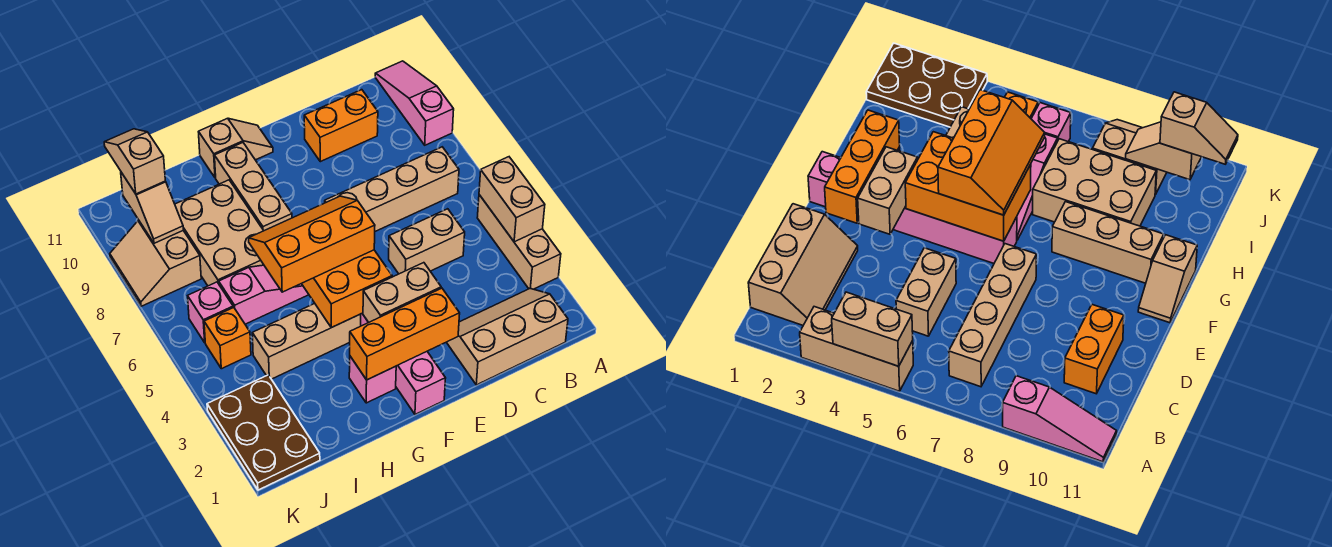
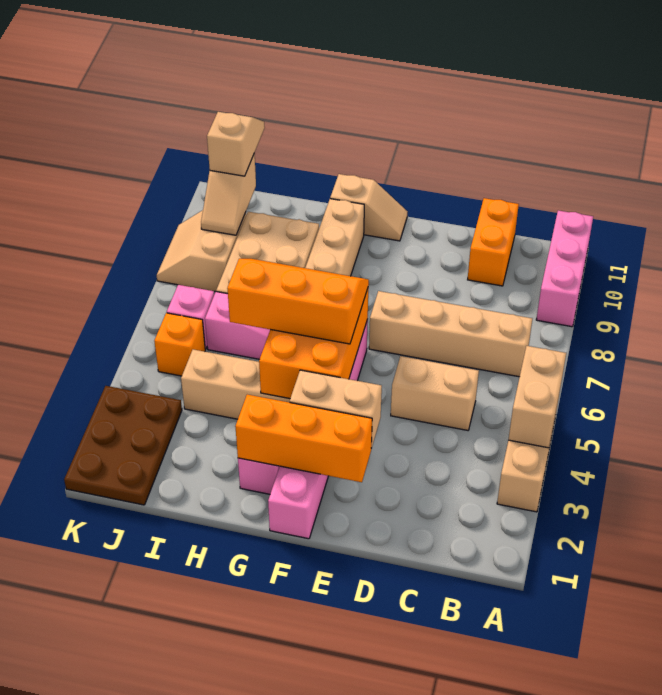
pink 1x3 slope [375,61,454,145] -> pink 1x3 brick [536,210,593,327]
tan 2x3 slope [447,289,568,385] -> none
orange 1x2 brick [304,90,378,162] -> orange 1x2 brick turned to [468,198,519,286]

